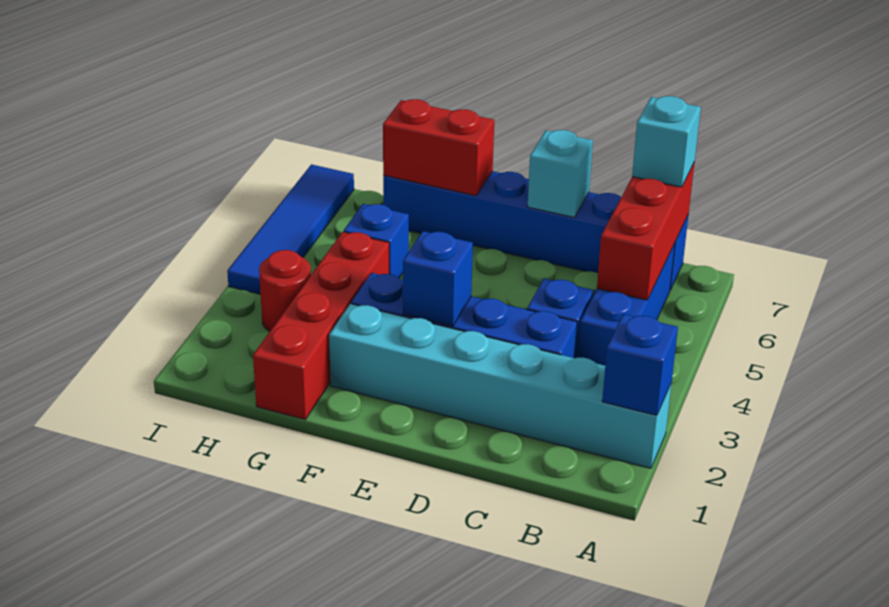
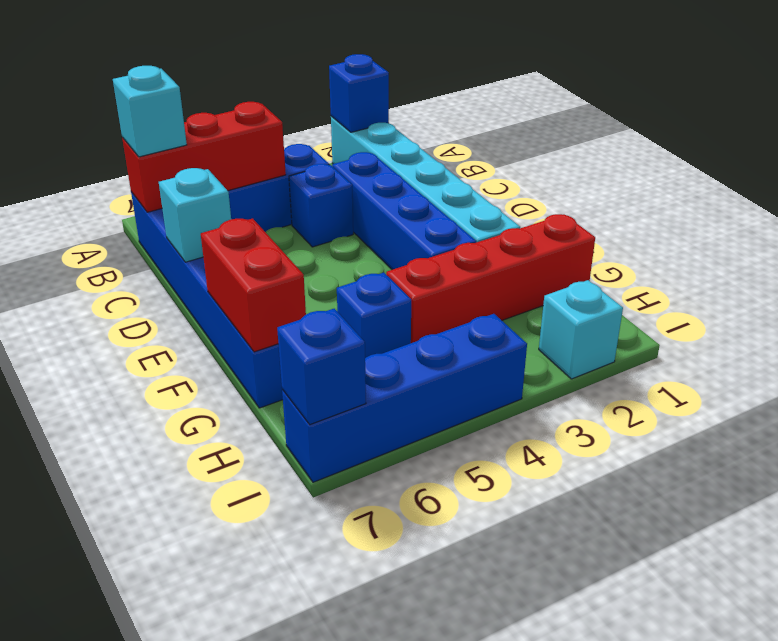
blue 1x1 brick [403,231,473,326] -> blue 1x1 brick moved to [277,309,366,425]
red 1x1 round brick [259,250,311,331] -> none
none -> cyan 1x1 brick [539,280,623,379]
blue 1x4 tile [227,164,354,294] -> blue 1x4 brick [282,314,527,482]

